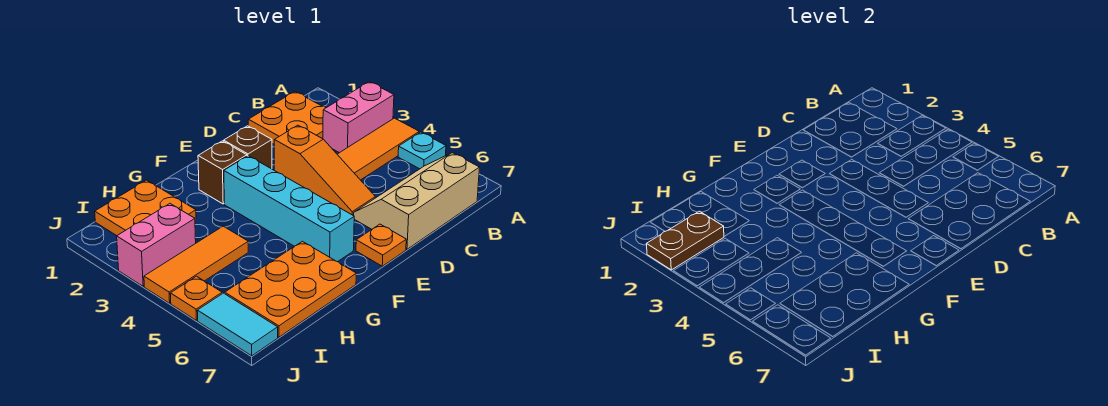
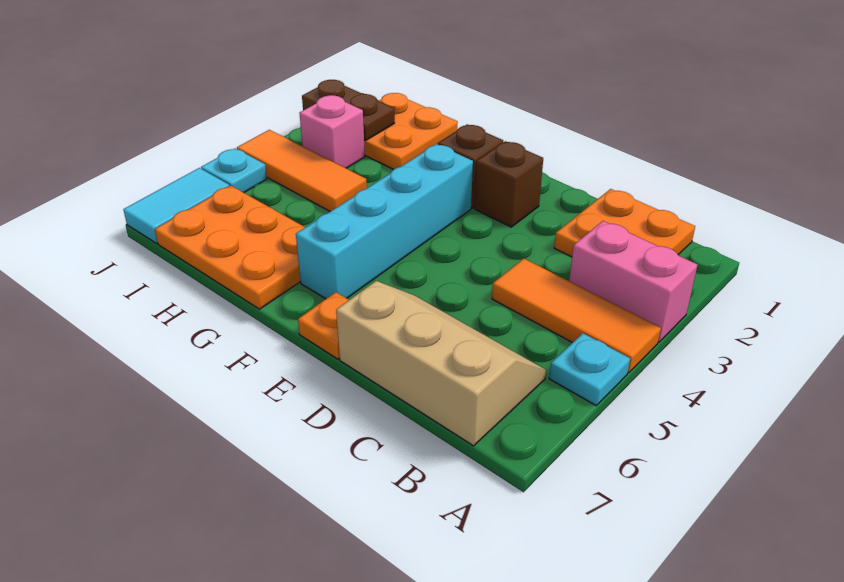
orange 1x3 slope [274,125,375,215] -> none
pink 1x2 brick [117,204,196,286] -> pink 1x1 brick [300,95,365,168]
orange 1x1 plate [170,276,222,320] -> cyan 1x1 plate [201,148,267,193]

